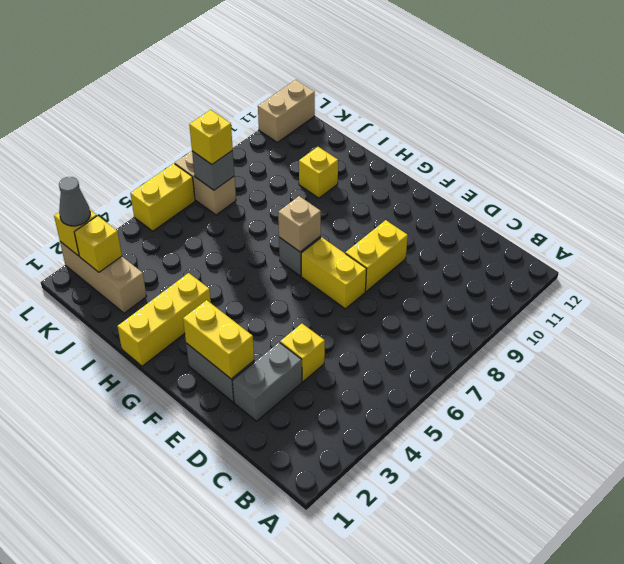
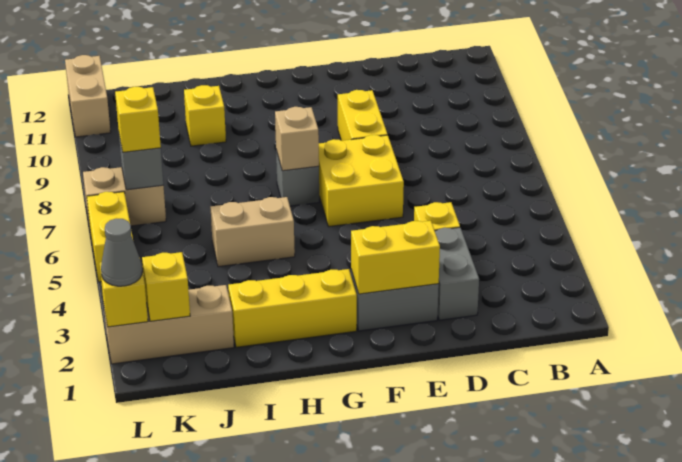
yellow 1x2 brick [301,237,366,309] -> yellow 2x2 brick [319,135,404,227]
yellow 1x3 brick [117,273,211,366] -> yellow 1x3 brick turned to [228,269,357,347]
none -> tan 1x2 brick [211,197,295,267]

